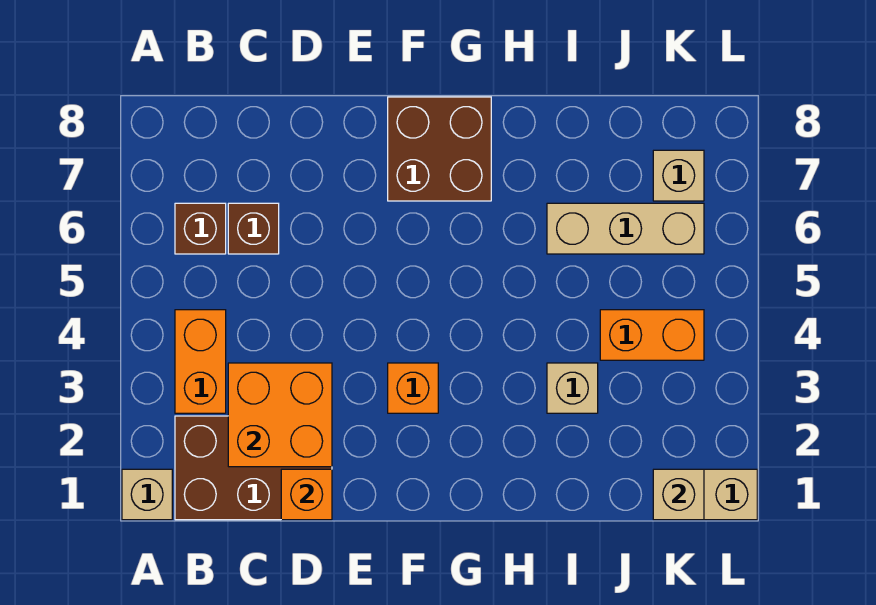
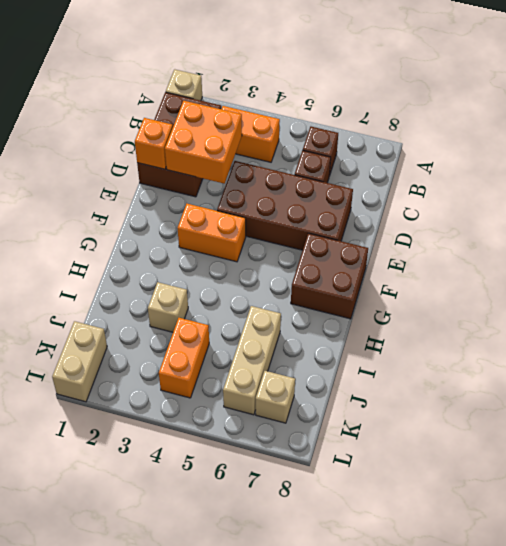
none -> brown 2x4 brick [217,161,353,250]
orange 1x1 brick [388,363,438,413] -> orange 1x2 brick [178,203,246,262]
tan 1x1 brick [653,469,704,520] -> none

